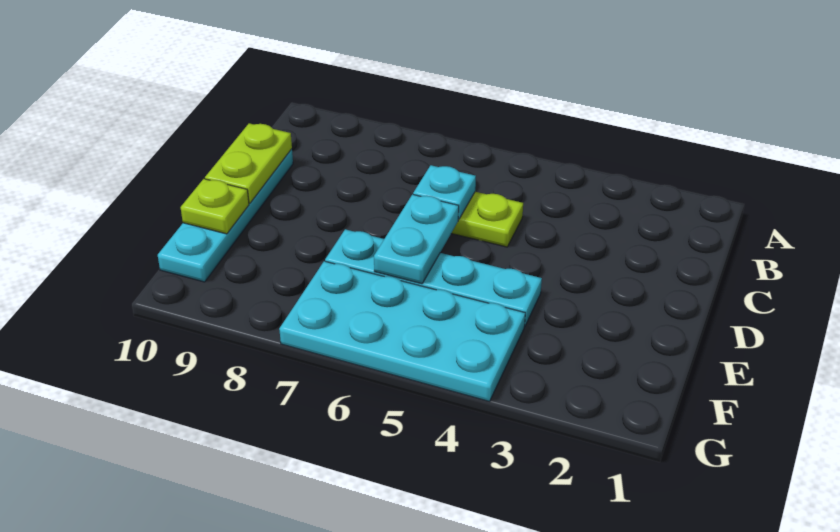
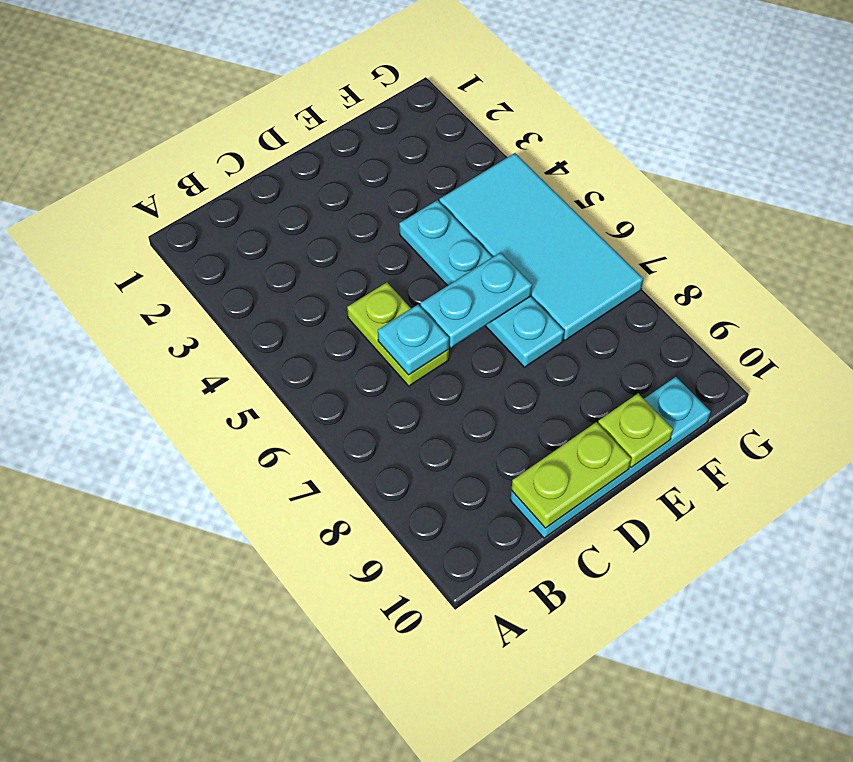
cyan 2x4 plate [279,261,525,401] -> cyan 2x4 tile [439,153,643,340]

